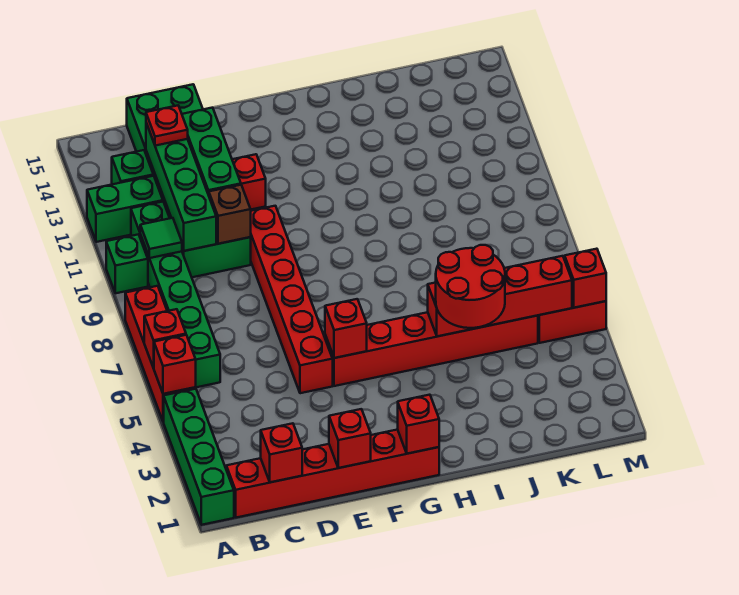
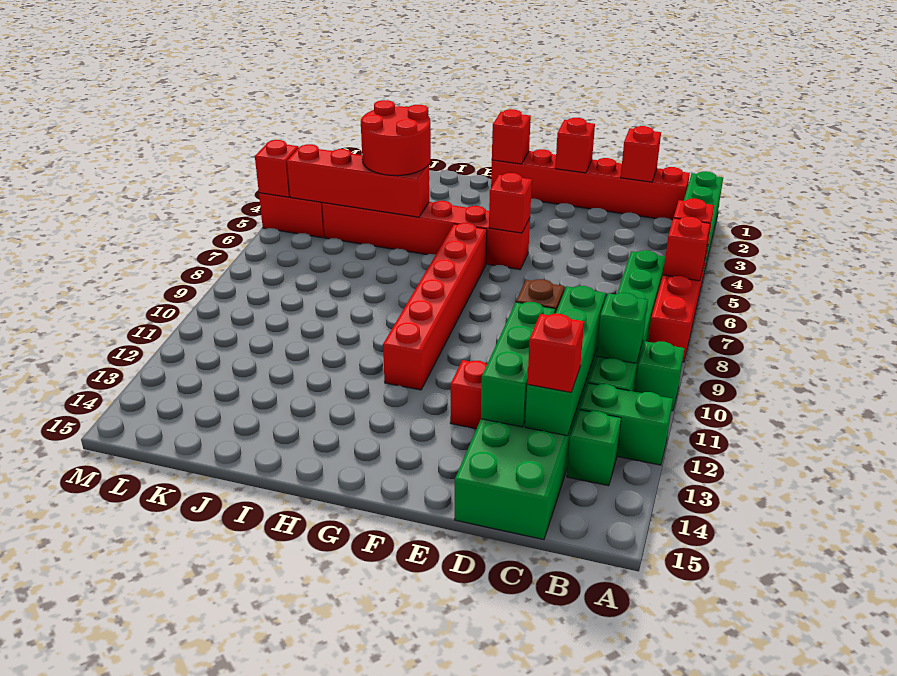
green 1x1 tile [140,218,182,258] -> green 1x1 brick [596,293,648,363]
red 1x1 plate [146,106,188,146] -> red 1x1 brick [527,313,584,392]
red 1x6 brick [251,206,333,393] -> red 1x6 brick moved to [383,223,487,390]

